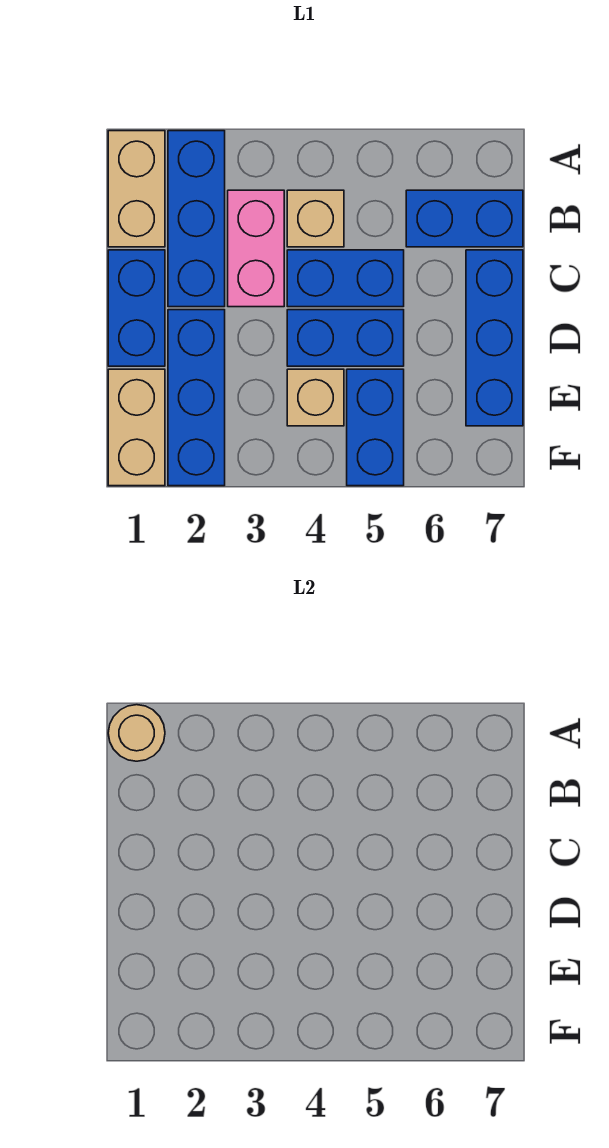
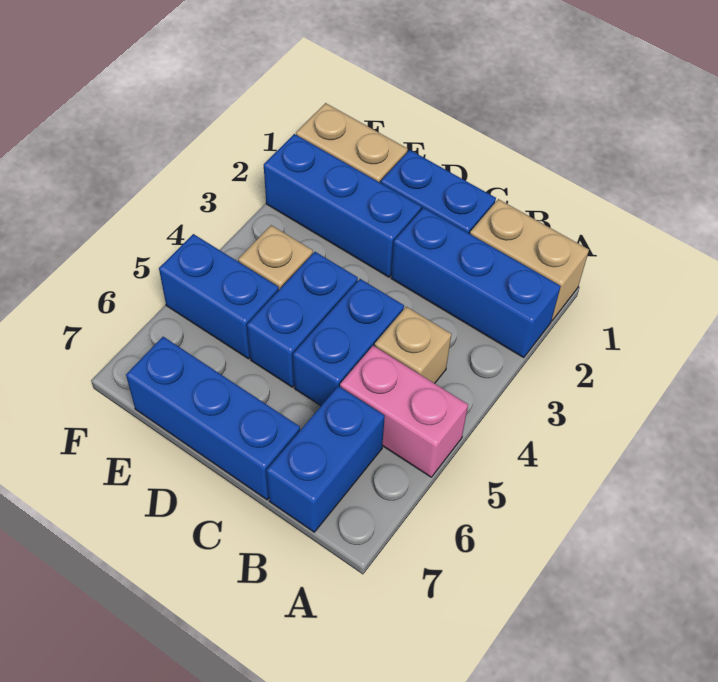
tan 1x1 round brick [108,705,165,761] -> none
pink 1x2 brick [228,190,284,307] -> pink 1x2 brick moved to [340,346,468,477]

